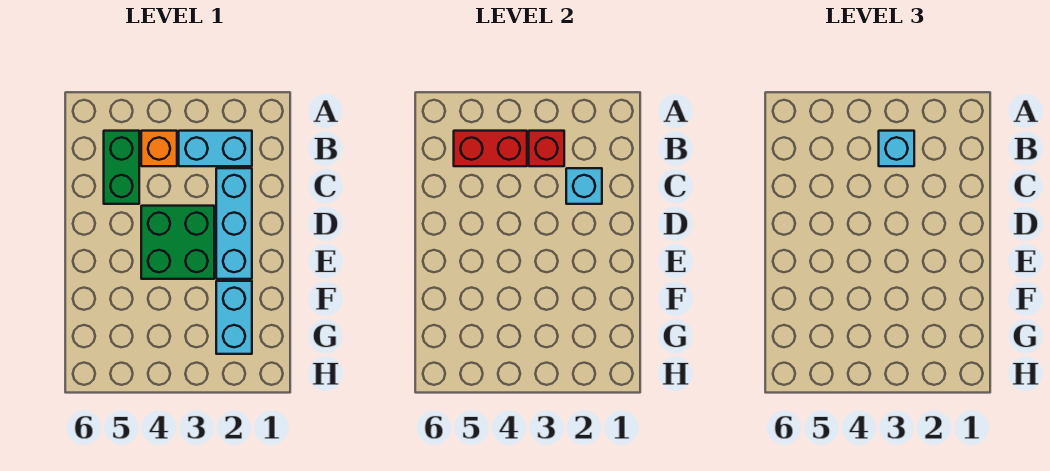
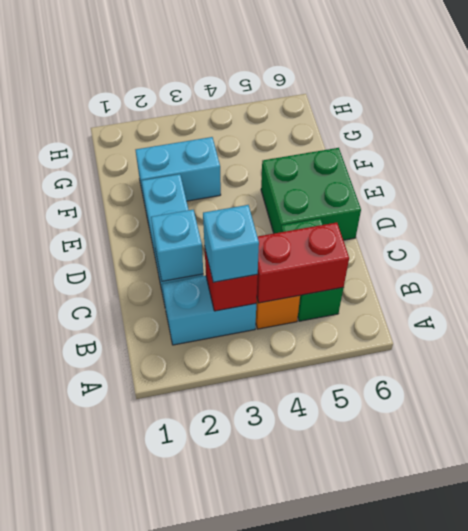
green 2x2 brick [141,206,214,279] -> green 2x2 brick moved to [261,148,361,240]
cyan 1x2 brick [216,281,252,354] -> cyan 1x2 brick turned to [136,137,221,204]

